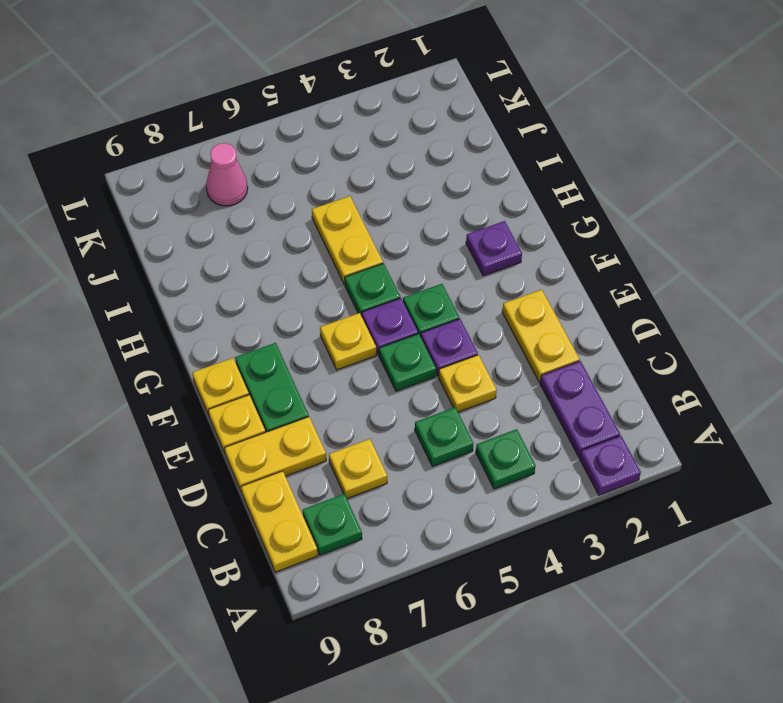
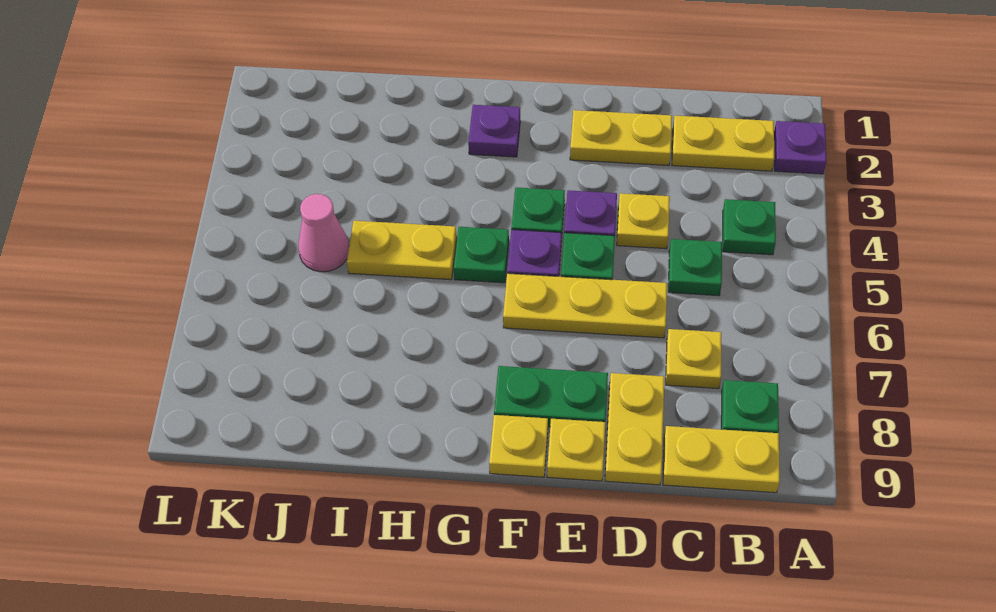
purple 1x2 plate [540,361,620,457] -> yellow 1x2 plate [672,116,774,171]
yellow 1x1 plate [320,313,376,370] -> yellow 1x3 plate [503,273,667,338]
pink 1x1 cone [206,143,248,206] -> pink 1x1 cone moved to [299,194,349,272]

